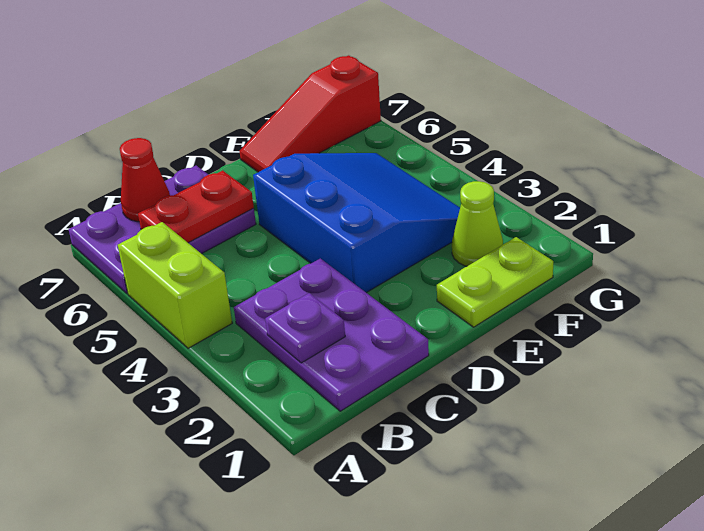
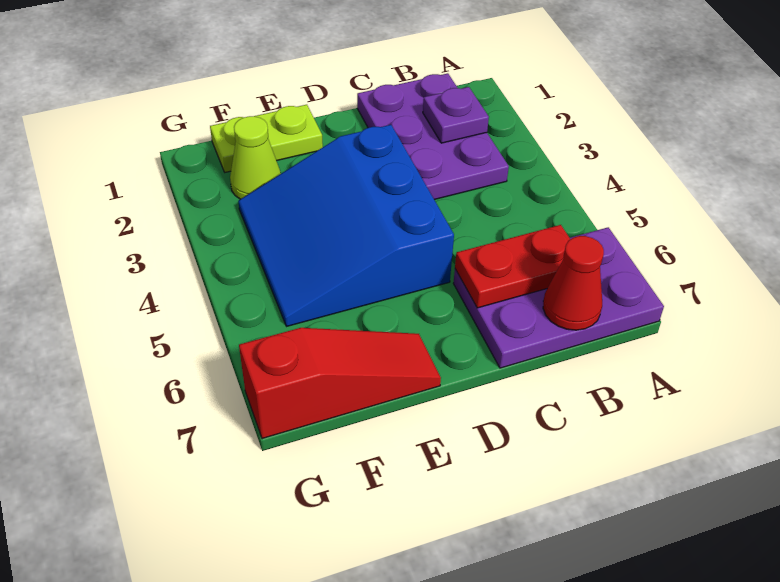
lime 1x2 brick [118,222,232,348] -> none

